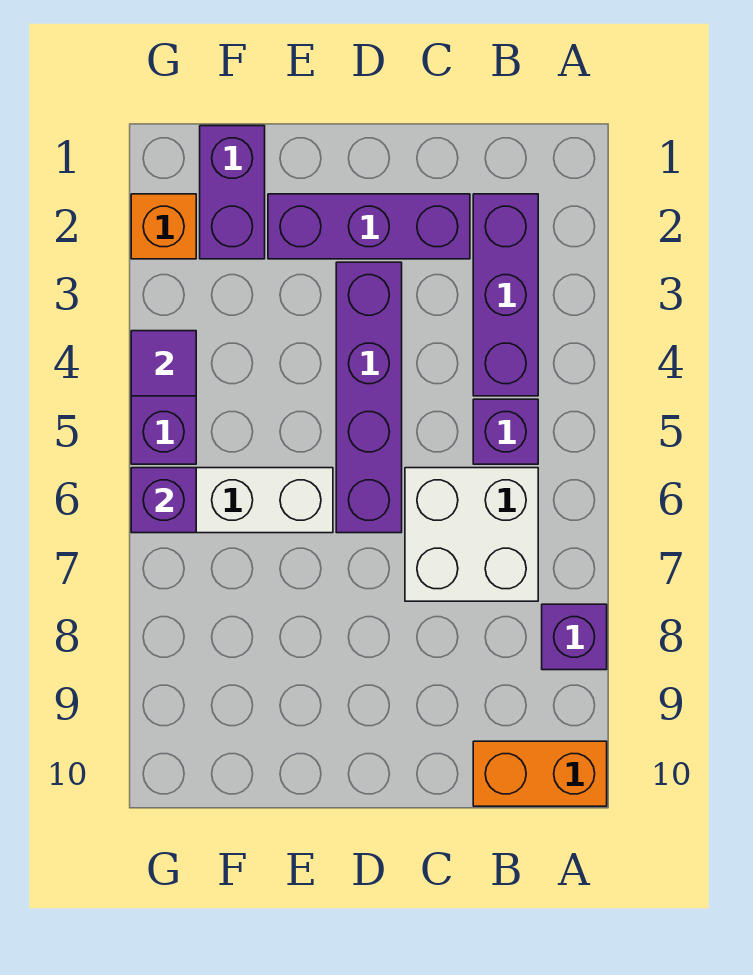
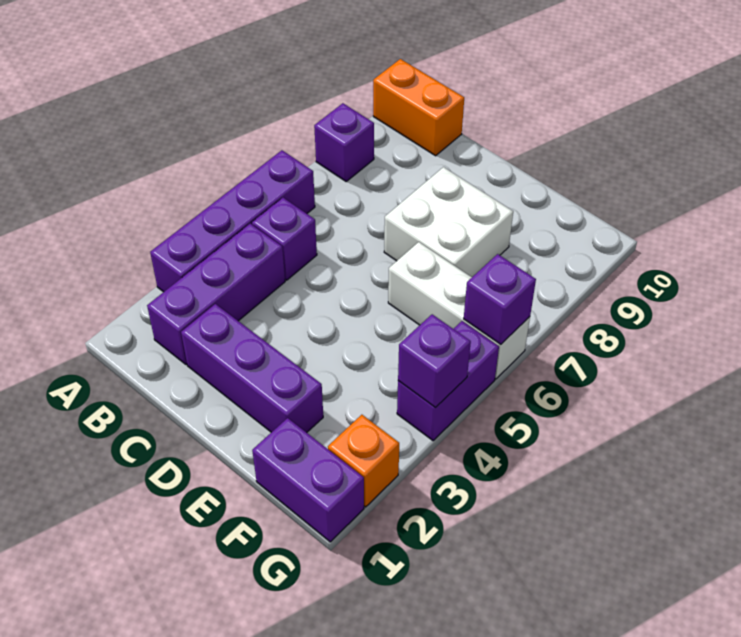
white 2x2 brick [405,468,538,601] -> white 2x2 brick moved to [384,167,513,277]
purple 1x4 brick [336,262,402,533] -> purple 1x4 brick moved to [150,150,315,292]
purple 1x2 brick [200,126,265,259] -> purple 1x2 brick turned to [252,418,364,542]
purple 1x1 tile [131,331,196,396] -> purple 1x1 brick [398,314,471,408]

